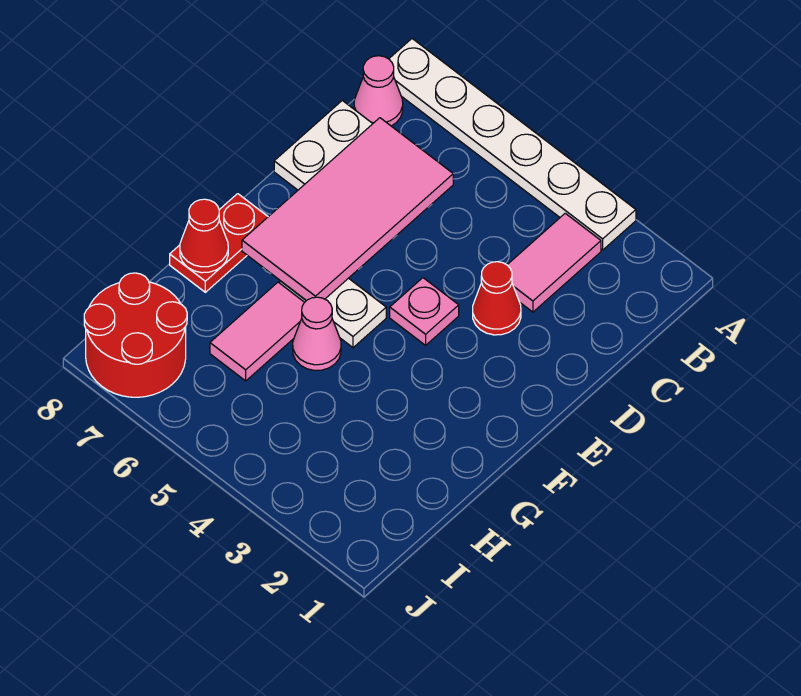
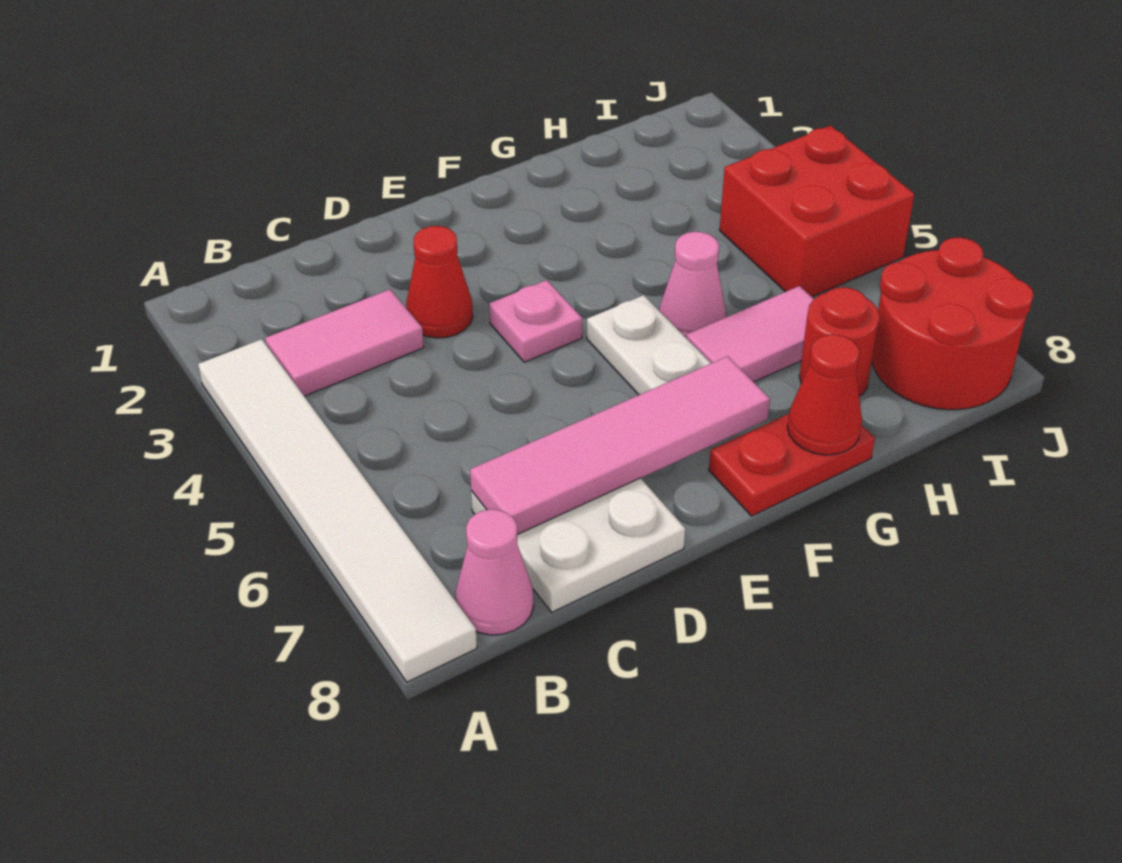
white 1x6 plate [389,39,636,250] -> white 1x6 tile [198,339,477,682]
pink 2x4 tile [242,118,453,301] -> pink 1x4 tile [470,356,770,535]
none -> red 1x1 round brick [799,287,879,396]
none -> red 2x2 brick [719,126,914,297]

